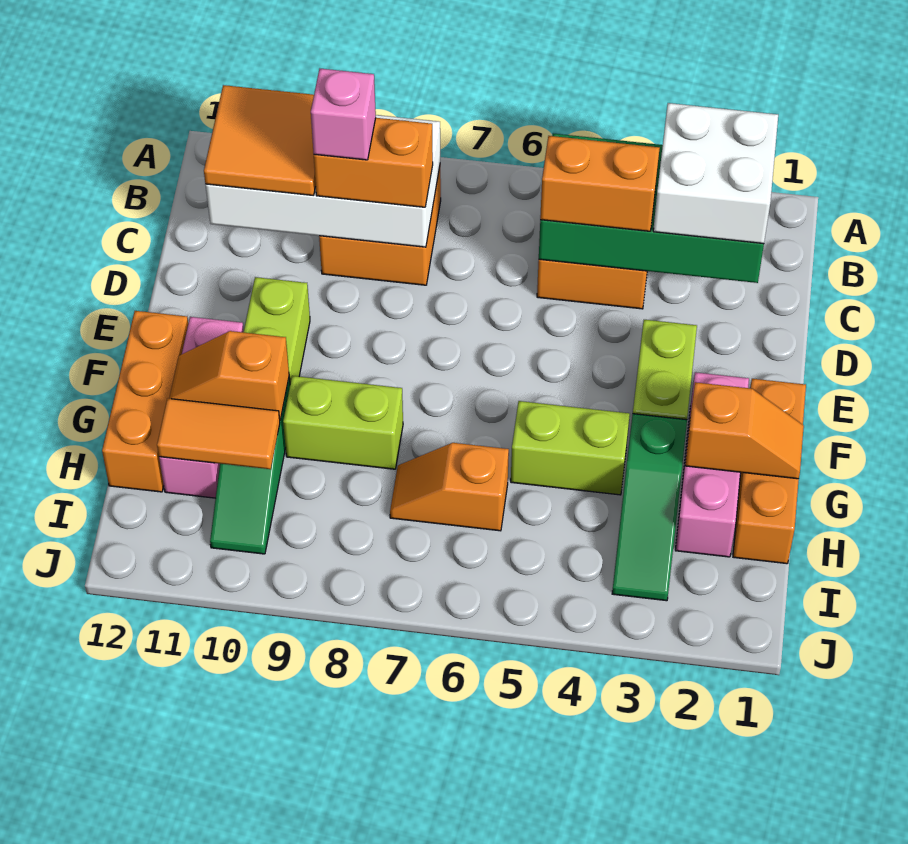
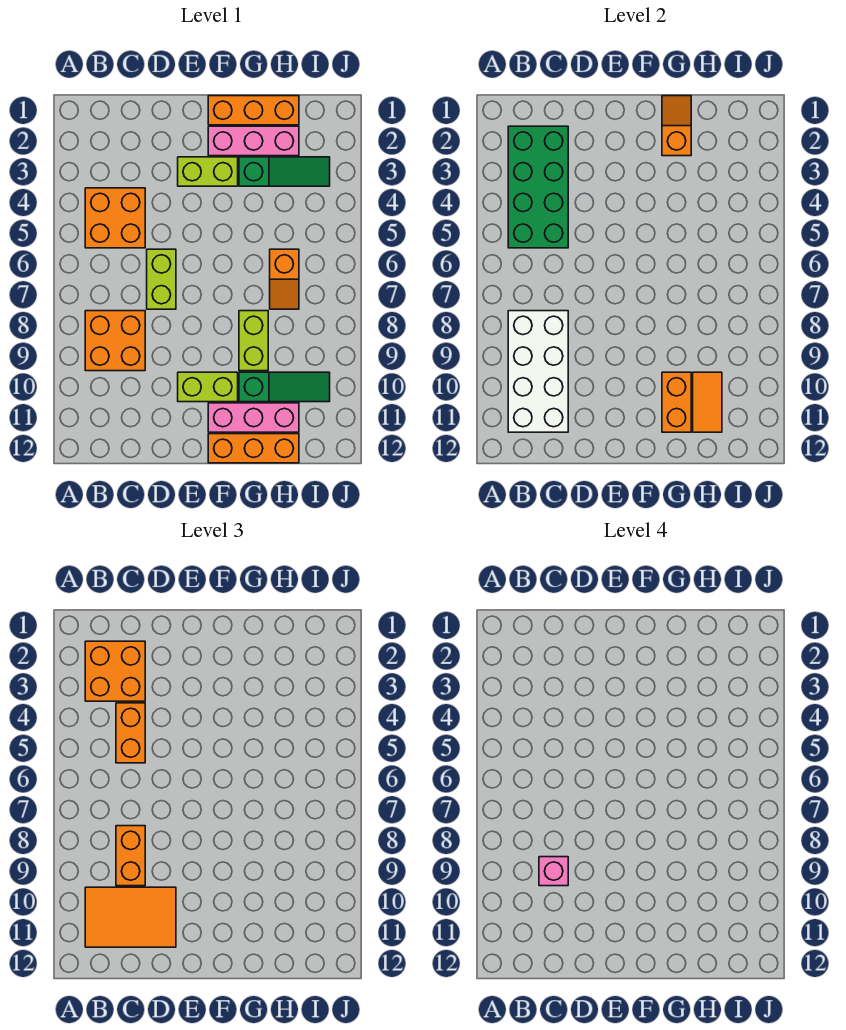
white 2x2 brick [653,103,778,244] -> orange 2x2 brick [85,641,145,701]
orange 2x2 tile [204,85,316,195] -> orange 2x3 tile [85,887,176,947]
lime 1x2 brick [511,401,630,495] -> lime 1x2 brick moved to [147,249,176,309]
orange 1x2 slope [169,331,289,419] -> orange 1x2 brick [662,372,691,432]

